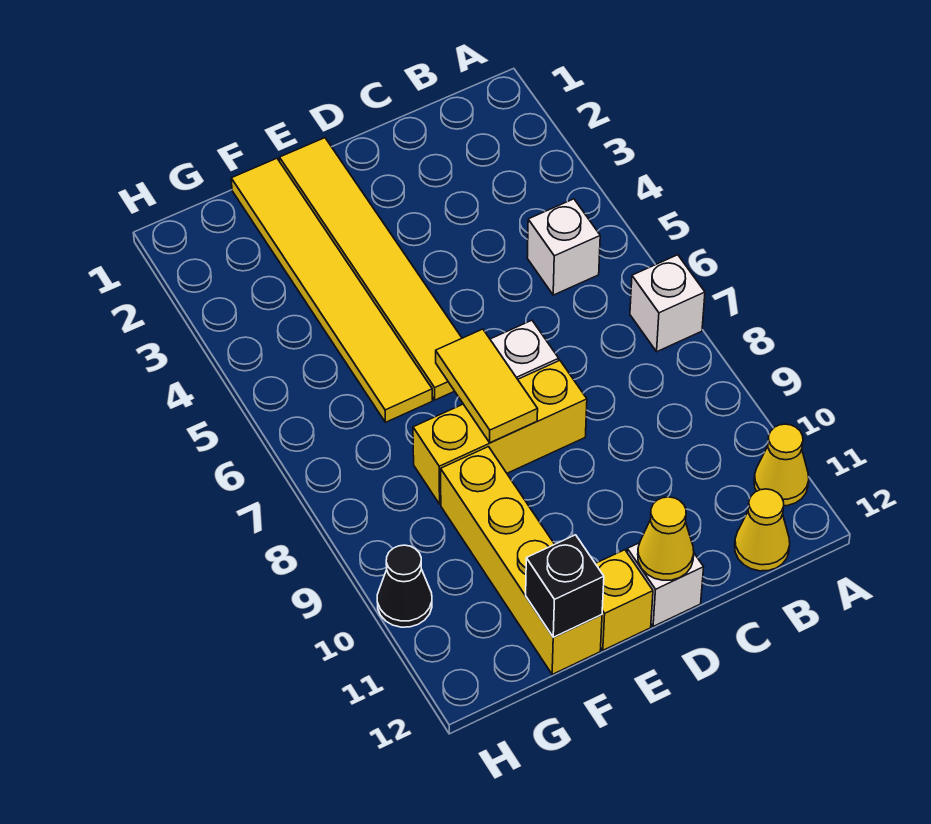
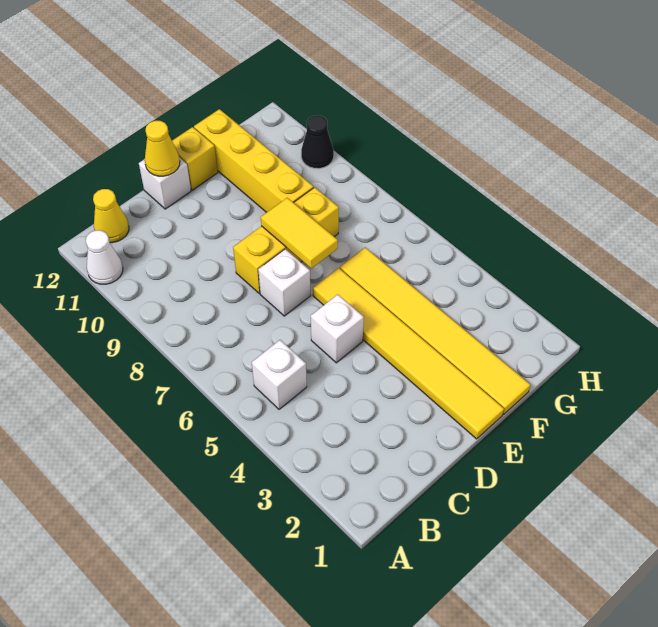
white 1x1 brick [630,255,705,352] -> white 1x1 brick moved to [311,294,364,363]
yellow 1x1 cone [754,424,809,506] -> white 1x1 cone [86,230,123,284]
black 1x1 brick [526,535,604,637] -> none

